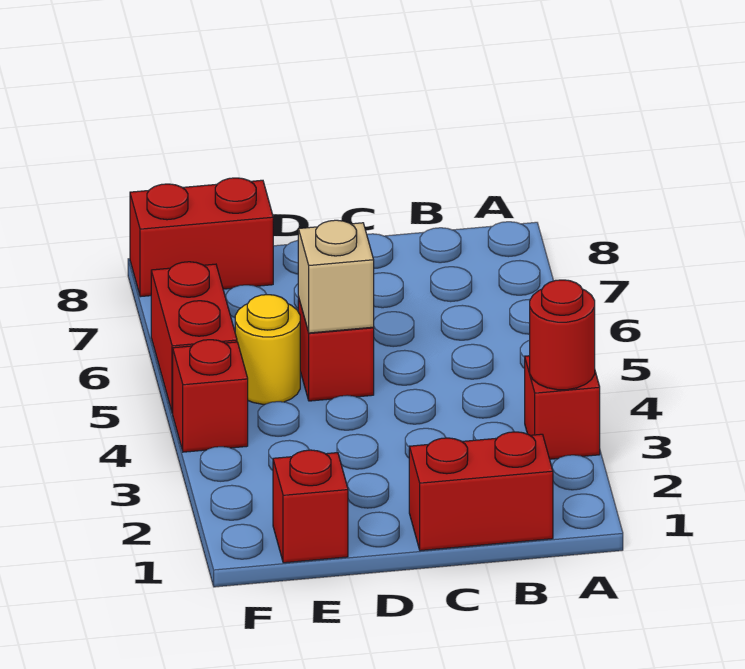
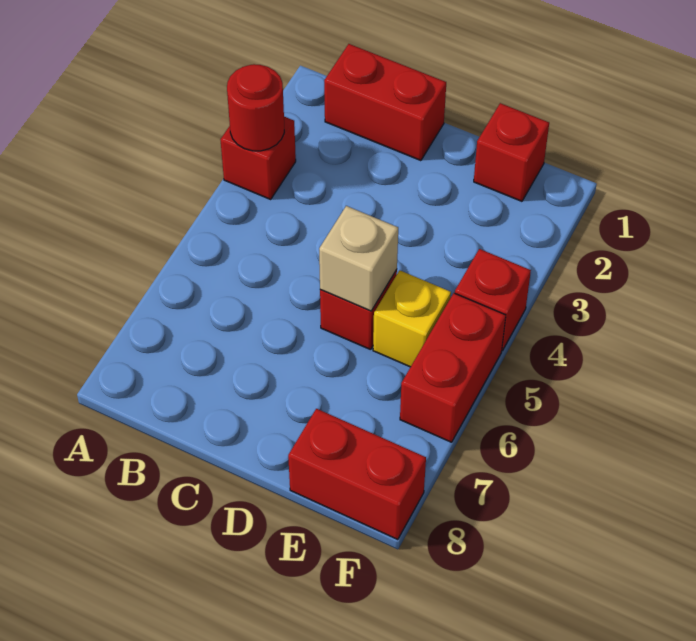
yellow 1x1 round brick [235,295,300,404] -> yellow 1x1 brick [373,270,451,367]

